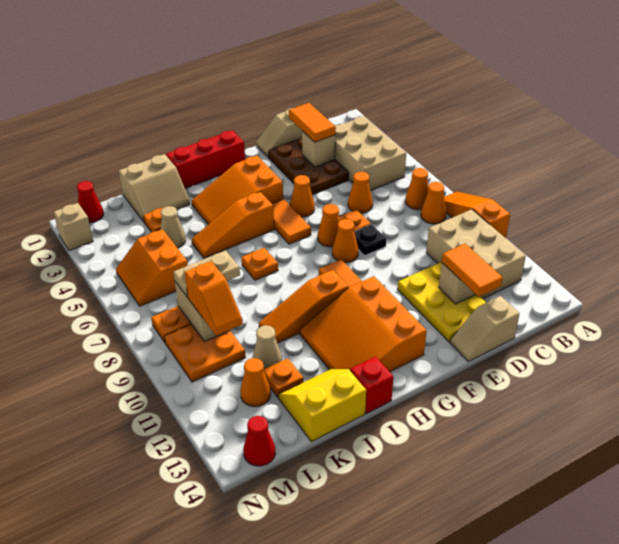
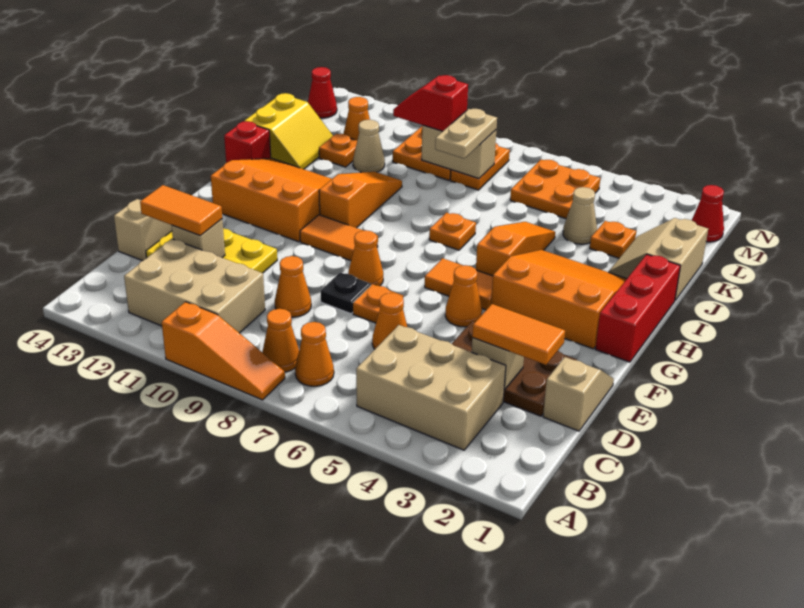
orange 1x1 cone [318,204,340,247] -> orange 1x1 cone moved to [275,256,311,317]
orange 2x3 slope [191,156,283,225] -> orange 3x3 slope [491,250,627,349]
orange 2x2 slope [116,229,188,306] -> orange 2x2 plate [510,160,600,219]
orange 1x2 slope [185,261,243,336] -> red 1x2 slope [393,75,468,131]
tan 1x1 brick [54,203,93,251] -> none

